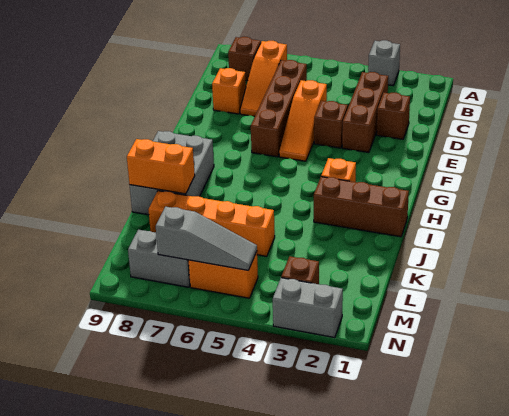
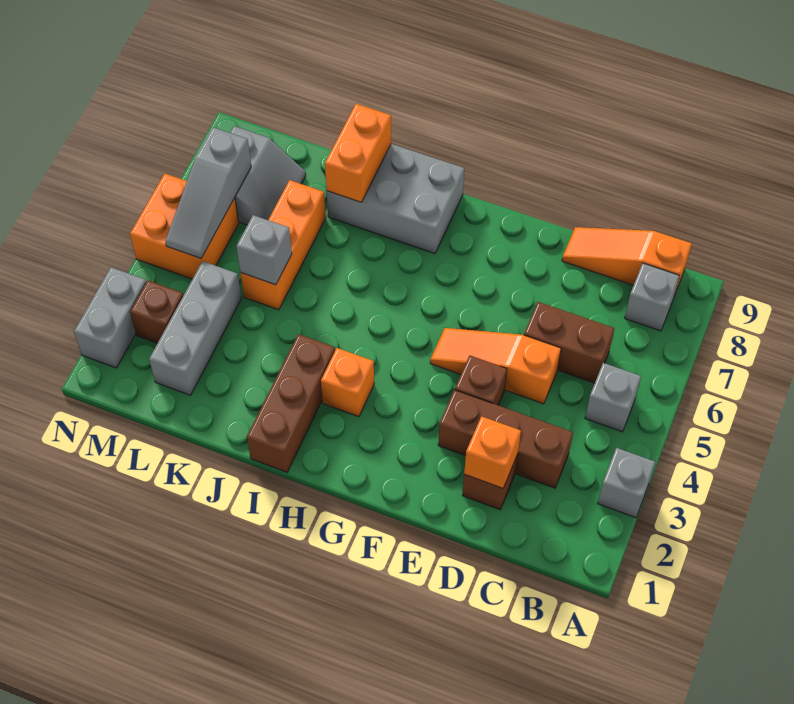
none -> grey 1x1 brick [585,363,641,432]
orange 1x3 slope [240,41,287,117] -> orange 1x3 slope moved to [562,227,692,296]
brown 1x1 brick [228,37,261,81] -> grey 1x1 brick [625,263,680,331]
brown 1x4 brick [251,60,307,157] -> brown 1x2 brick [524,302,614,383]
orange 1x1 brick [212,68,246,114] -> orange 1x1 brick moved to [464,416,521,488]
orange 1x4 brick [148,191,275,256] -> orange 1x3 brick [240,180,326,310]
none -> grey 1x1 brick [236,215,292,285]
none -> grey 1x3 brick [149,261,242,395]
orange 1x2 brick [188,252,258,298] -> orange 2x2 brick [130,173,239,279]

